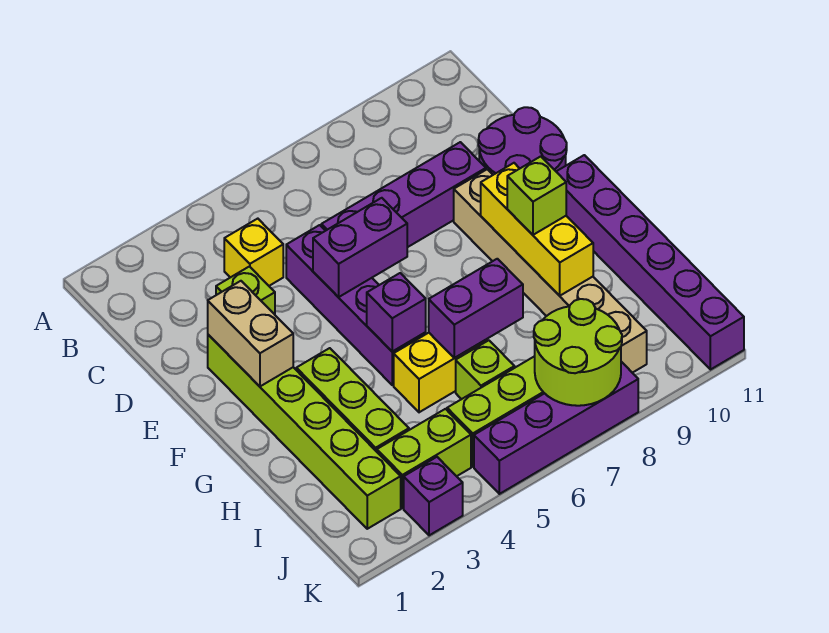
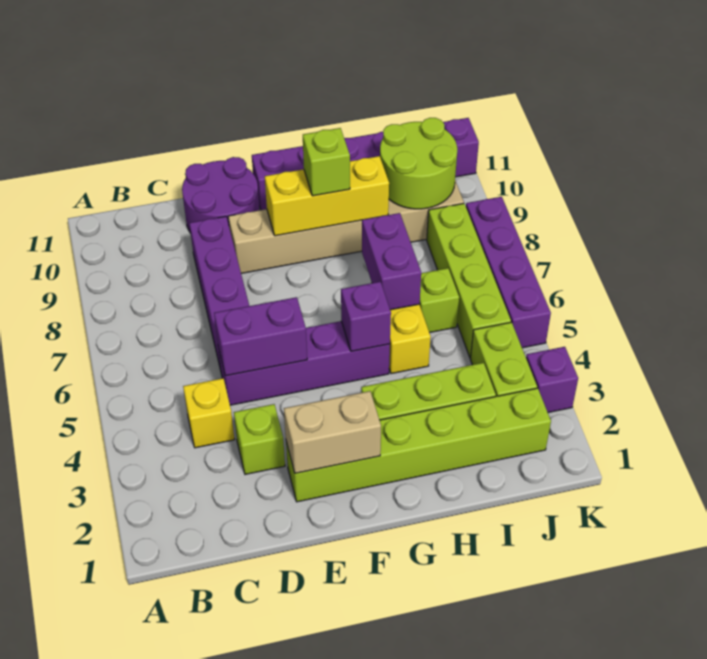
purple 1x2 brick [313,198,407,297] -> purple 1x2 brick turned to [214,297,307,376]
lime 2x2 round brick [534,299,622,406] -> lime 2x2 round brick moved to [380,118,457,209]

